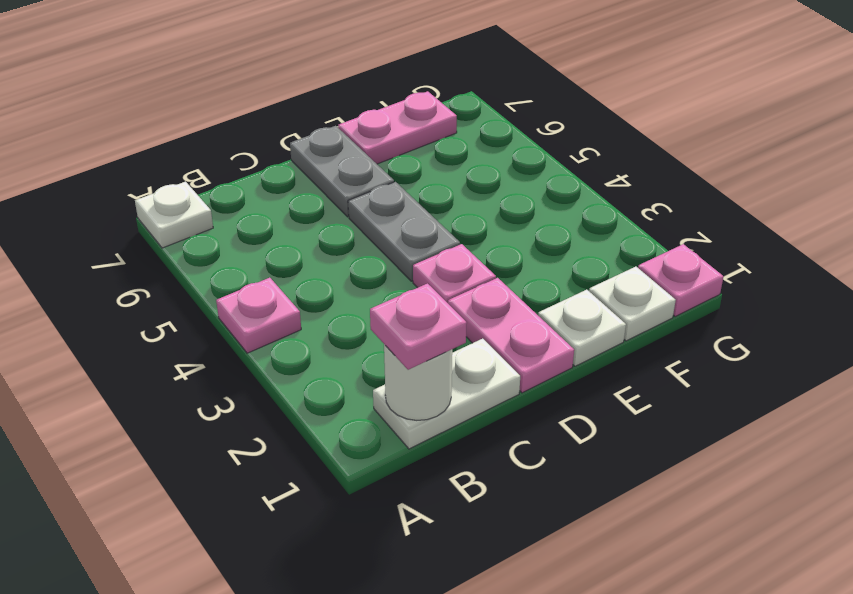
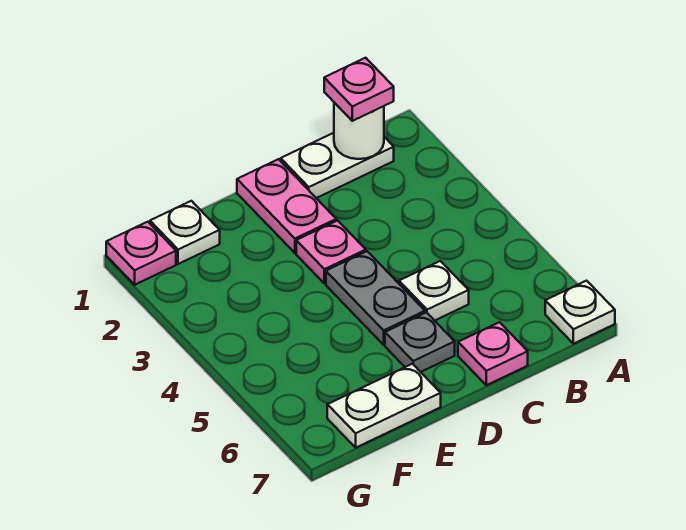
pink 1x1 plate [216,278,301,353] -> pink 1x1 plate moved to [458,322,528,385]
grey 1x2 plate [290,126,394,217] -> grey 1x1 plate [385,312,455,372]
white 1x1 plate [538,289,626,366] -> white 1x1 plate moved to [399,261,469,321]
pink 1x2 plate [338,91,457,164] -> white 1x2 plate [327,364,441,448]

